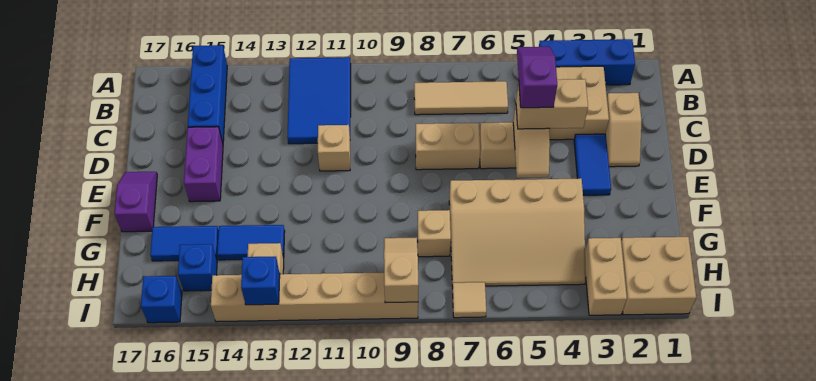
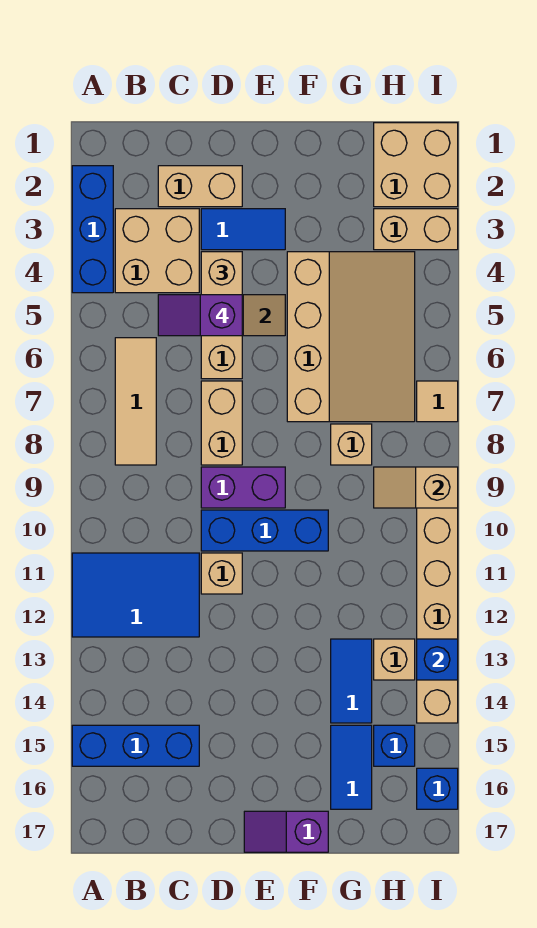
tan 1x2 slope [606,93,642,167] -> tan 1x2 brick [158,166,242,207]
none -> blue 1x3 brick [201,510,328,551]
purple 1x2 brick [184,127,223,202] -> purple 1x2 brick moved to [201,467,285,508]

